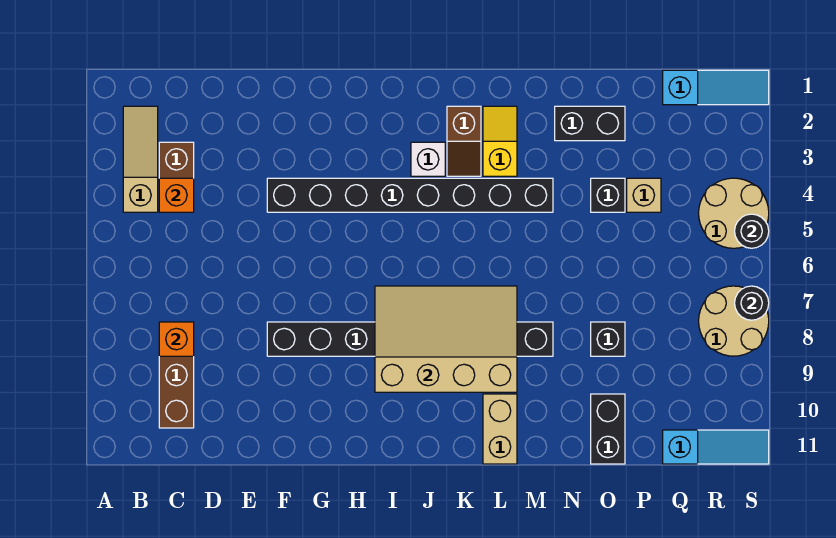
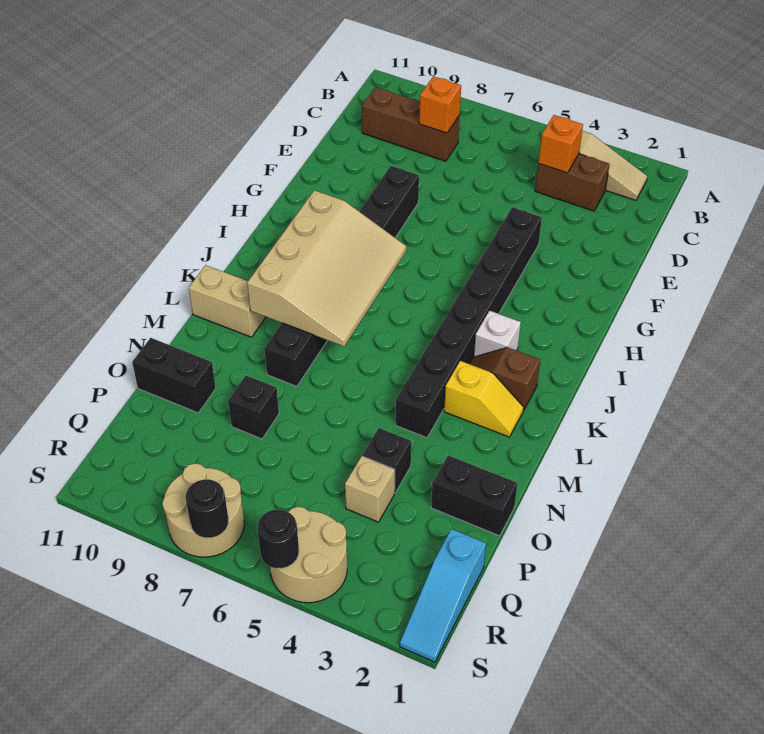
black 1x2 brick [555,106,625,141] -> black 1x2 brick turned to [431,455,517,536]
cyan 1x3 slope [663,430,769,464] -> none

